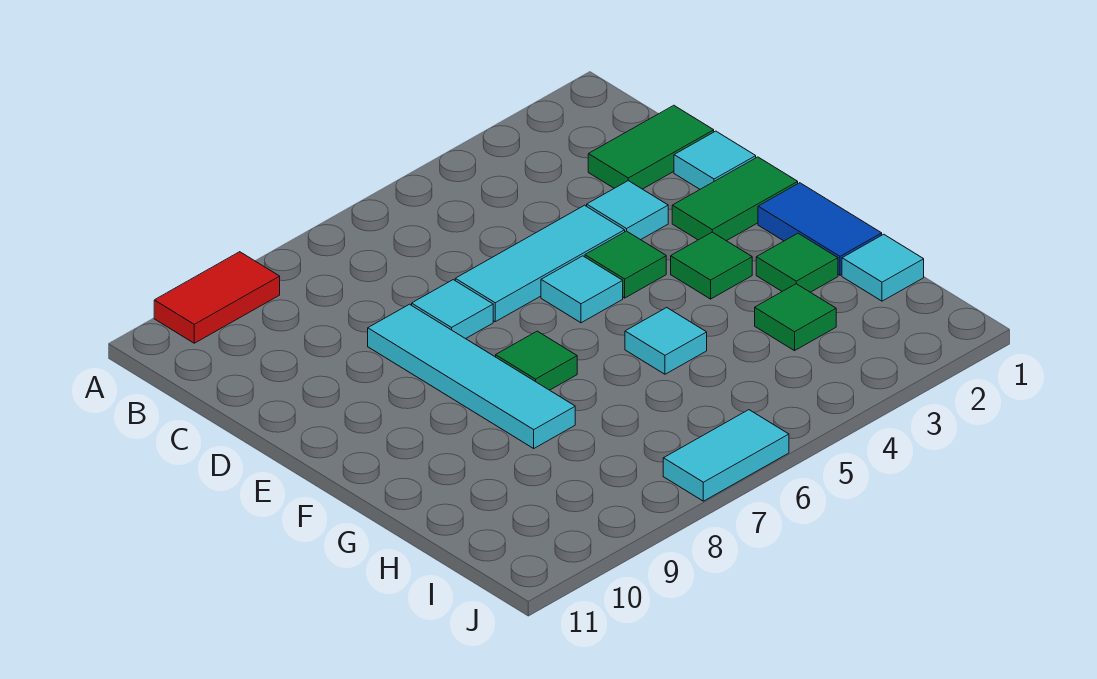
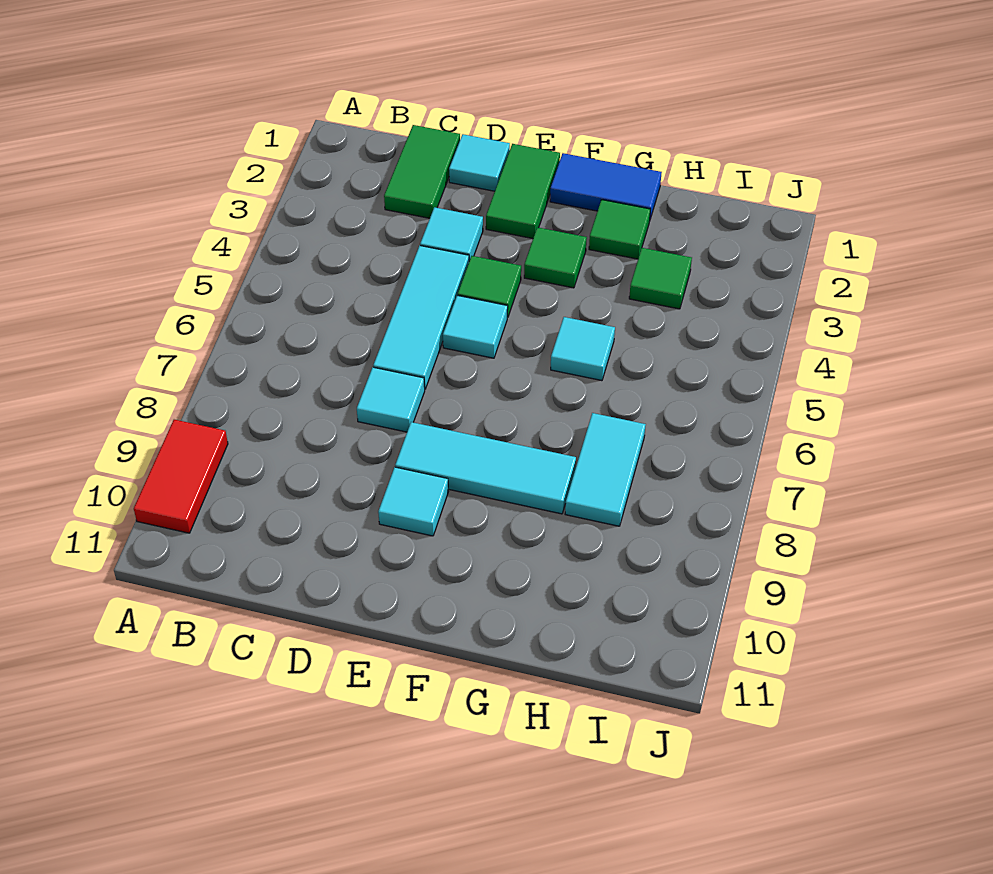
cyan 1x4 tile [368,304,575,448] -> cyan 1x3 tile [395,422,576,514]
green 1x1 tile [496,331,577,390] -> none
cyan 1x1 tile [842,234,924,301] -> cyan 1x1 tile moved to [378,467,448,536]
cyan 1x2 tile [663,410,789,501] -> cyan 1x2 tile moved to [565,413,646,526]

